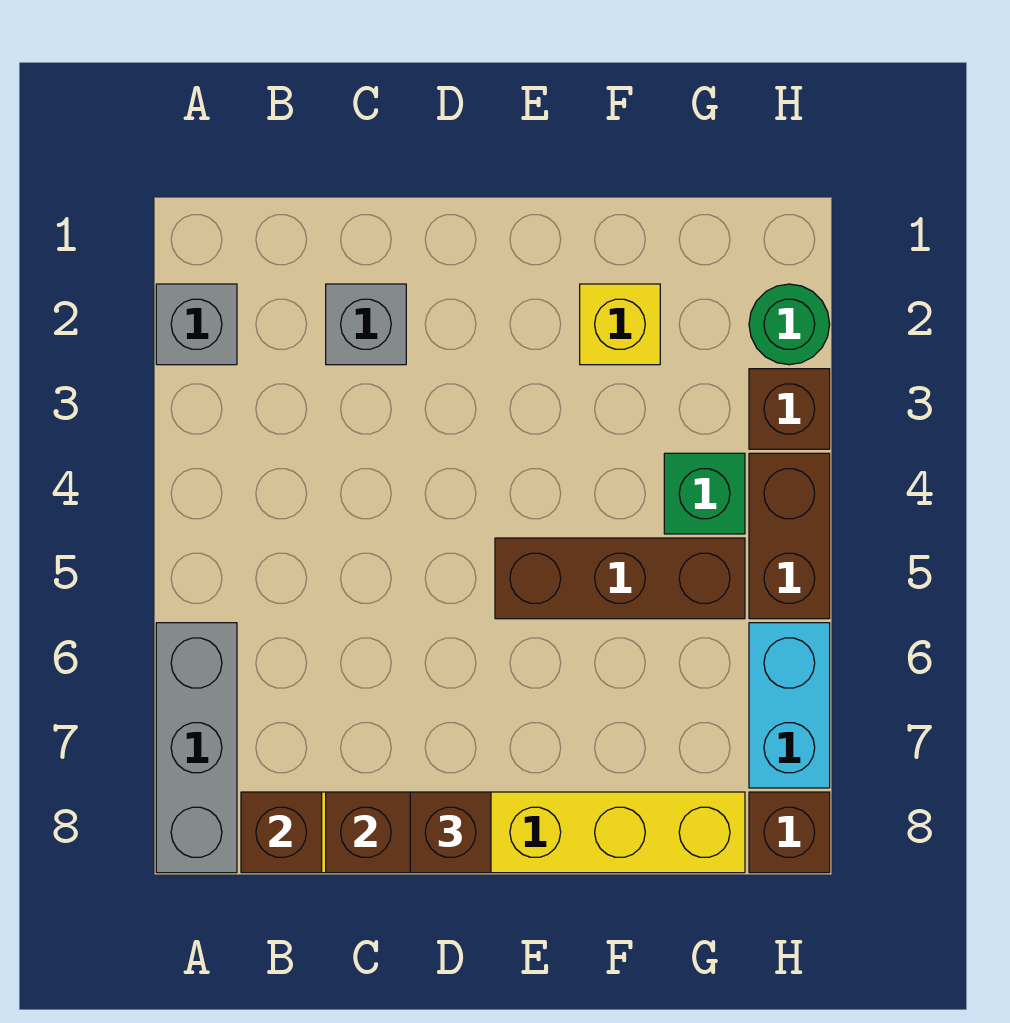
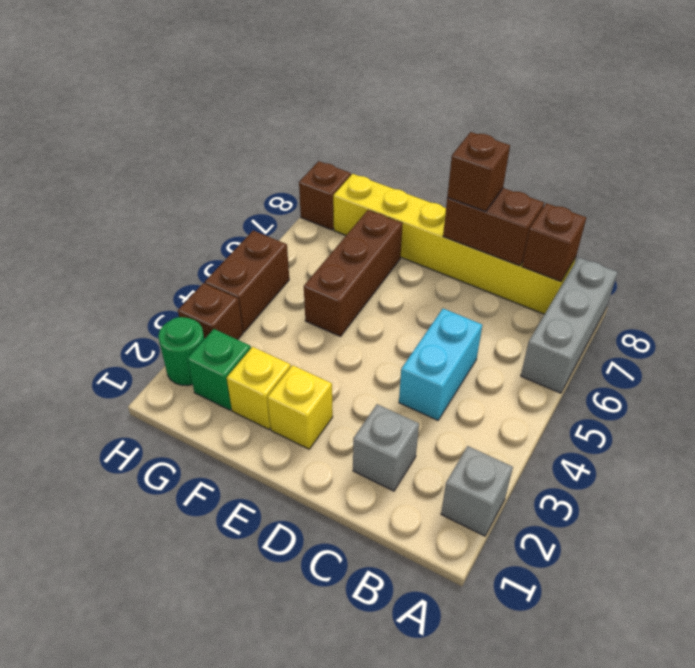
none -> yellow 1x1 brick [267,365,333,449]
brown 1x3 brick [495,538,745,619] -> brown 1x3 brick turned to [304,210,403,336]
green 1x1 brick [664,453,745,534] -> green 1x1 brick moved to [187,329,251,410]
cyan 1x2 brick [749,623,830,788] -> cyan 1x2 brick moved to [399,309,482,420]

